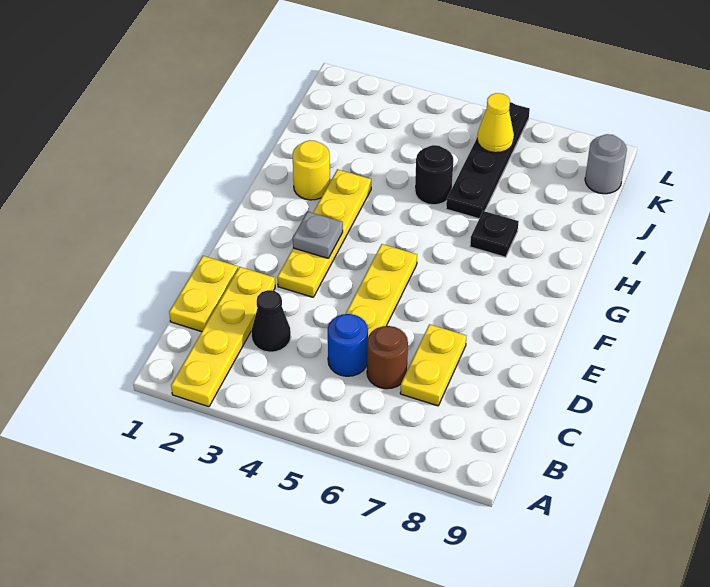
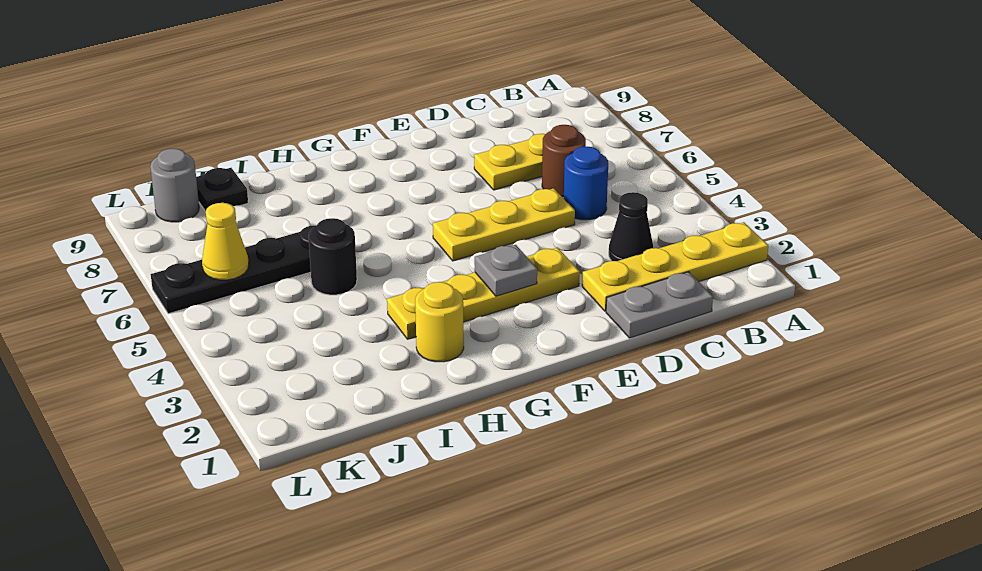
yellow 1x2 plate [169,256,238,332] -> grey 1x2 plate [606,272,713,338]
black 1x1 plate [470,211,519,257] -> black 1x1 plate moved to [196,168,248,211]

